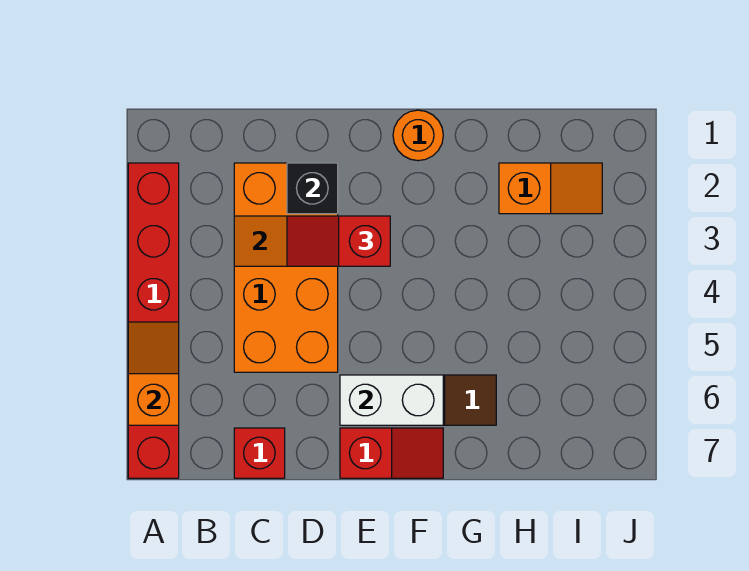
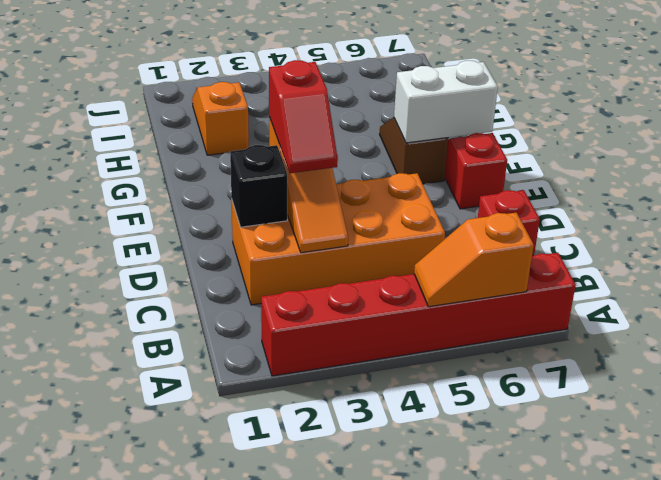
white 1x2 brick [340,375,443,425] -> white 1x2 brick turned to [394,61,498,143]
orange 1x1 round brick [393,110,443,161] -> none

